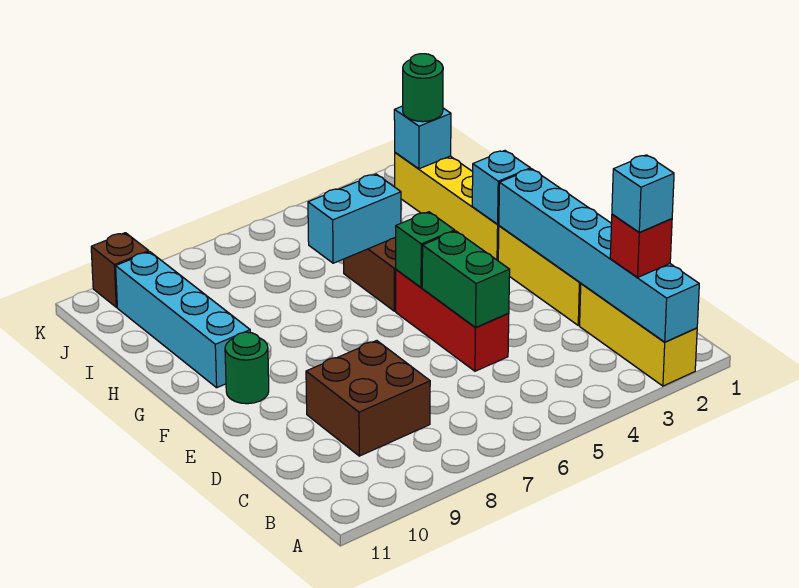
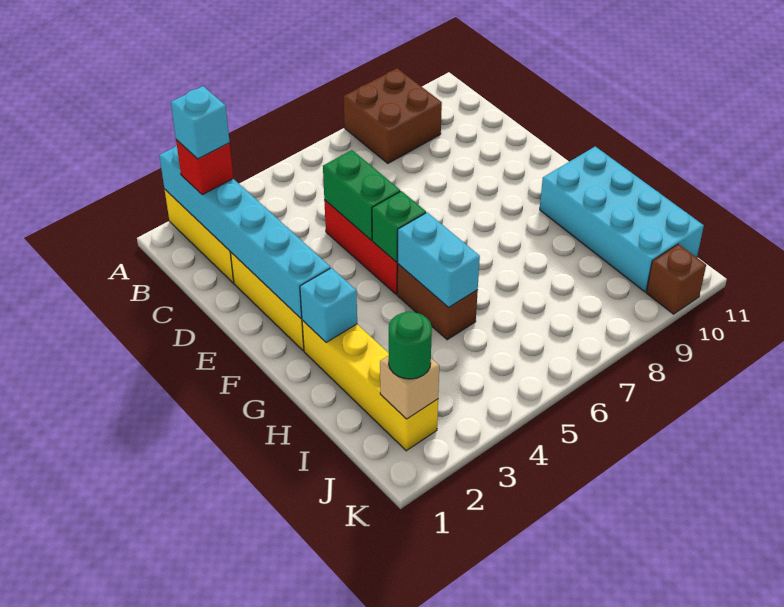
brown 2x2 brick [306,341,430,456] -> brown 2x2 brick moved to [344,68,442,163]
green 1x1 round brick [225,332,269,404] -> none
cyan 1x4 brick [116,252,250,388] -> cyan 2x4 brick [540,147,704,292]
cyan 1x2 brick [308,174,401,263] -> cyan 1x2 brick turned to [397,212,480,308]
cyan 1x1 brick [394,106,451,169] -> tan 1x1 brick [380,356,439,419]

